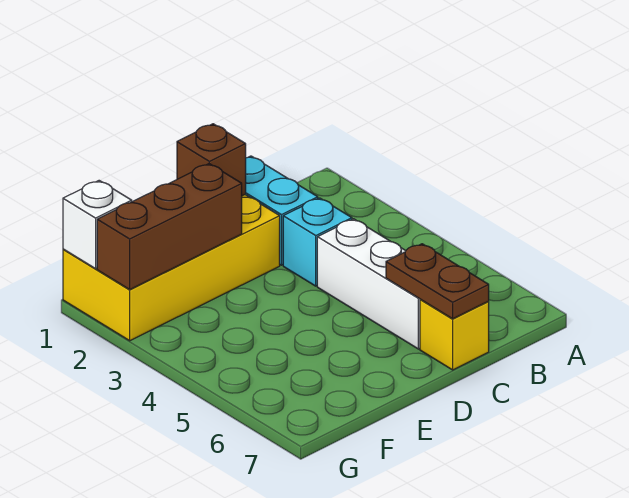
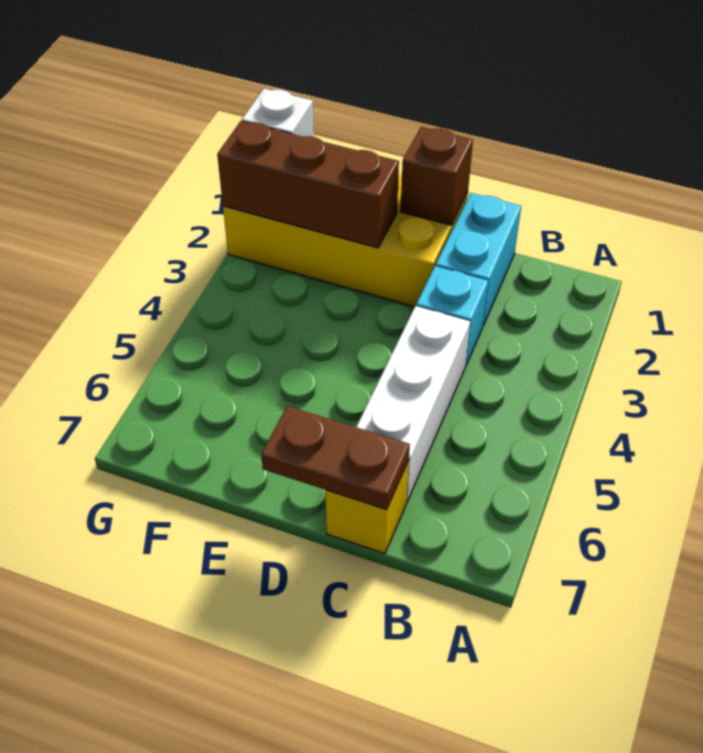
brown 1x2 plate [386,244,489,319] -> brown 1x2 plate turned to [261,406,410,509]

